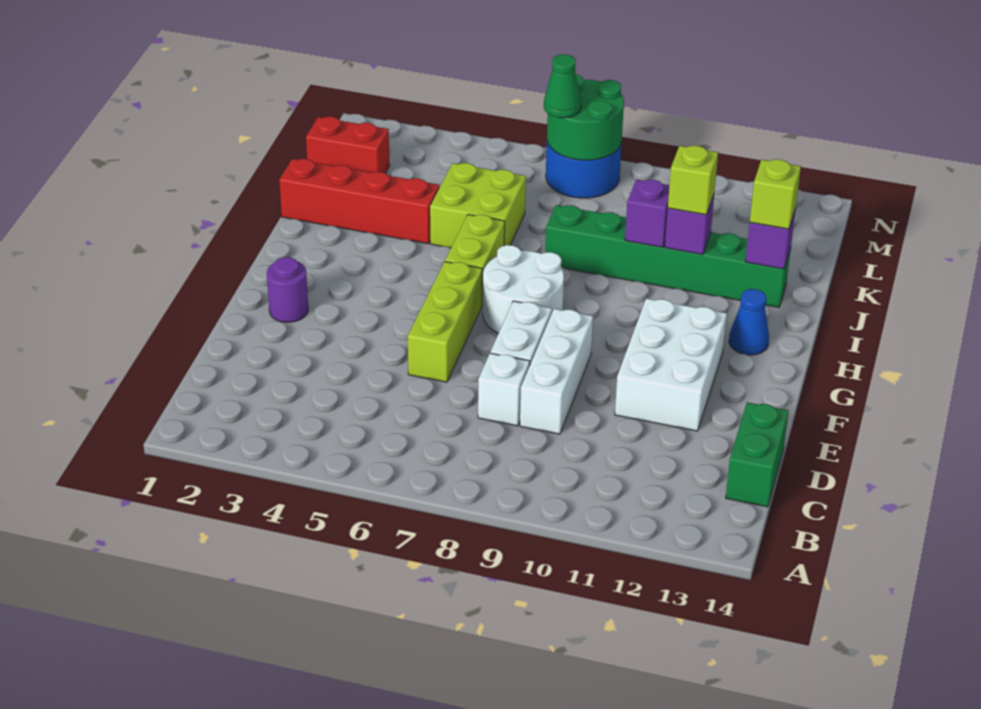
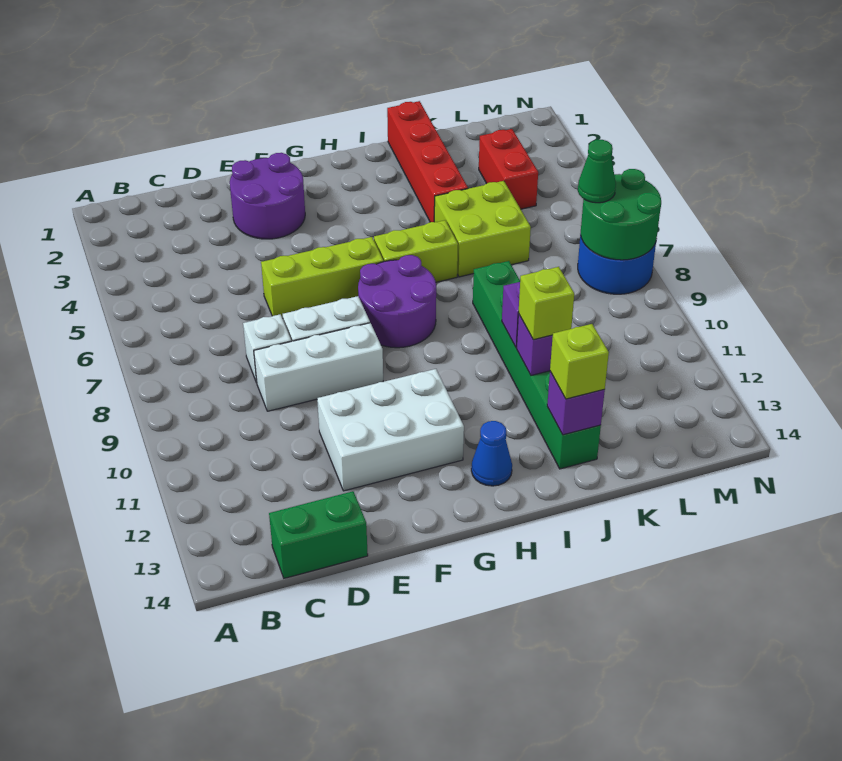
purple 1x1 round brick [267,257,308,322] -> purple 2x2 round brick [230,153,305,239]
white 2x2 round brick [483,245,564,334] -> purple 2x2 round brick [358,255,436,348]
red 1x2 brick [306,117,390,173] -> red 1x2 brick moved to [479,129,538,209]

